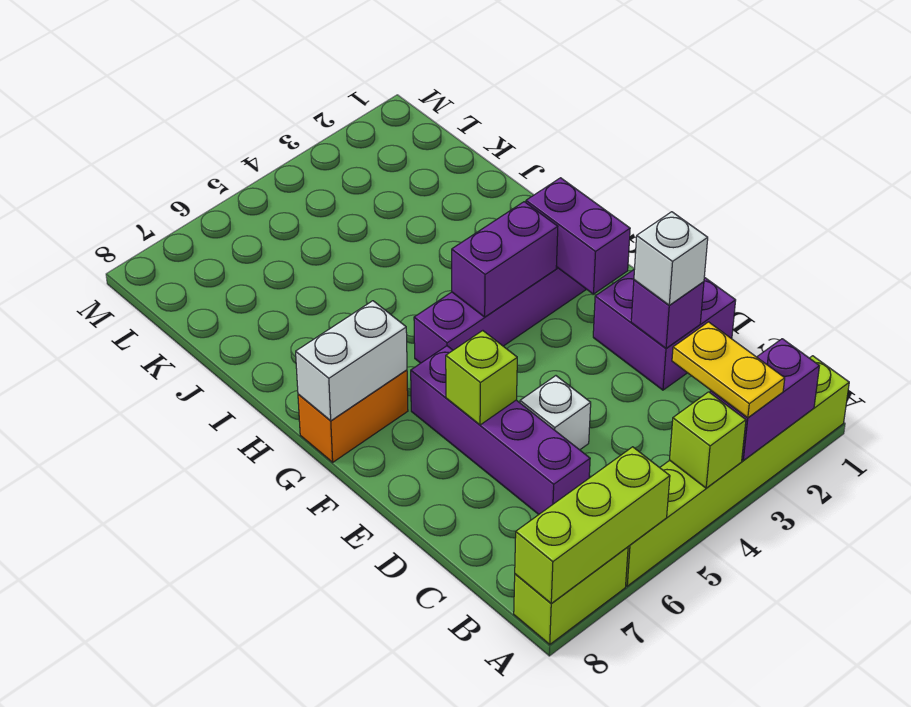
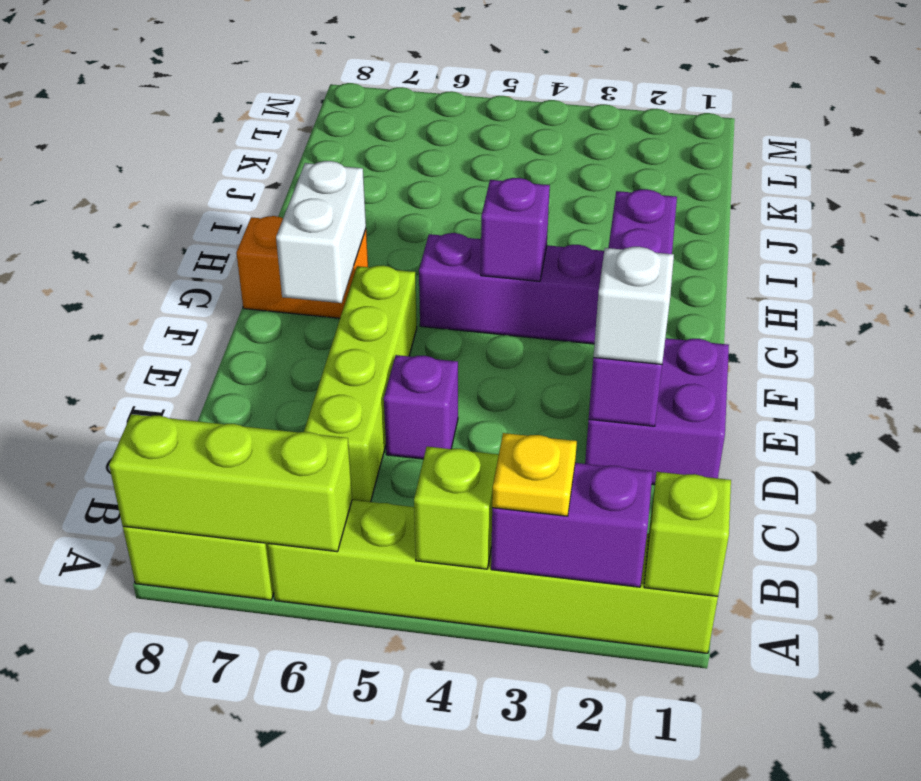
yellow 1x2 plate [672,322,785,418] -> yellow 1x1 plate [492,433,577,516]
purple 1x4 brick [411,346,590,514] -> lime 1x4 brick [304,265,417,502]
white 1x1 brick [520,376,591,450] -> purple 1x1 brick [384,355,458,459]
lime 1x1 brick [446,331,517,425] -> lime 1x1 brick moved to [644,472,731,596]
purple 1x2 brick [452,202,558,317] -> purple 1x1 brick [481,178,550,281]
white 1x2 brick [296,301,407,421] -> white 1x2 brick turned to [276,161,366,303]

